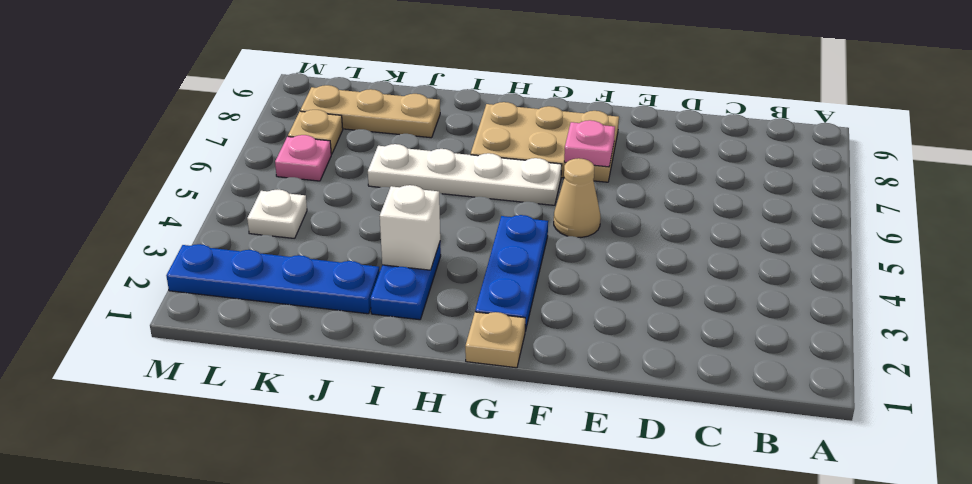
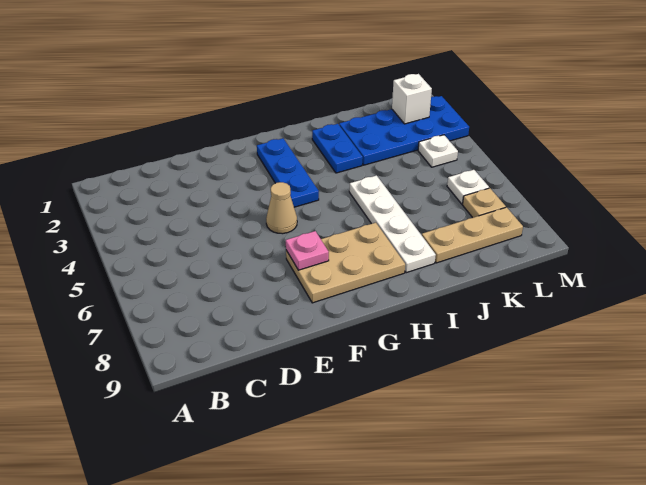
tan 1x1 plate [465,312,525,368] -> none
white 1x4 plate [368,144,562,205] -> white 1x4 plate turned to [349,175,436,273]
white 1x1 brick [380,185,440,270] -> white 1x1 brick moved to [392,74,432,124]
blue 1x4 plate [166,244,380,314] -> blue 2x4 plate [339,96,469,165]
pink 1x1 plate [275,135,331,181] -> white 1x1 plate [447,170,489,204]

